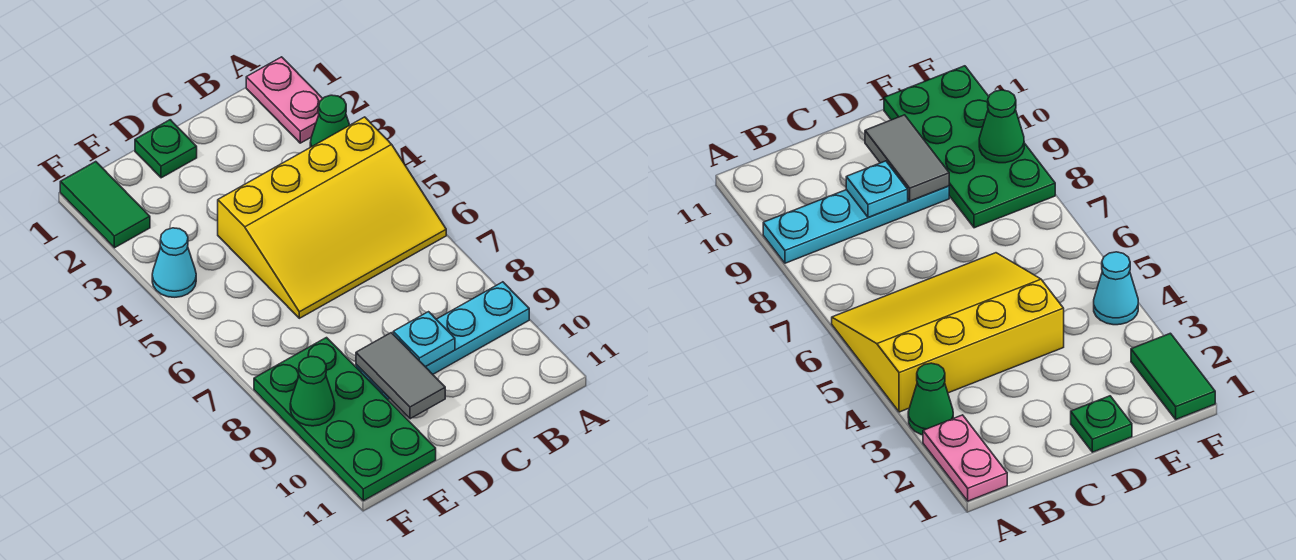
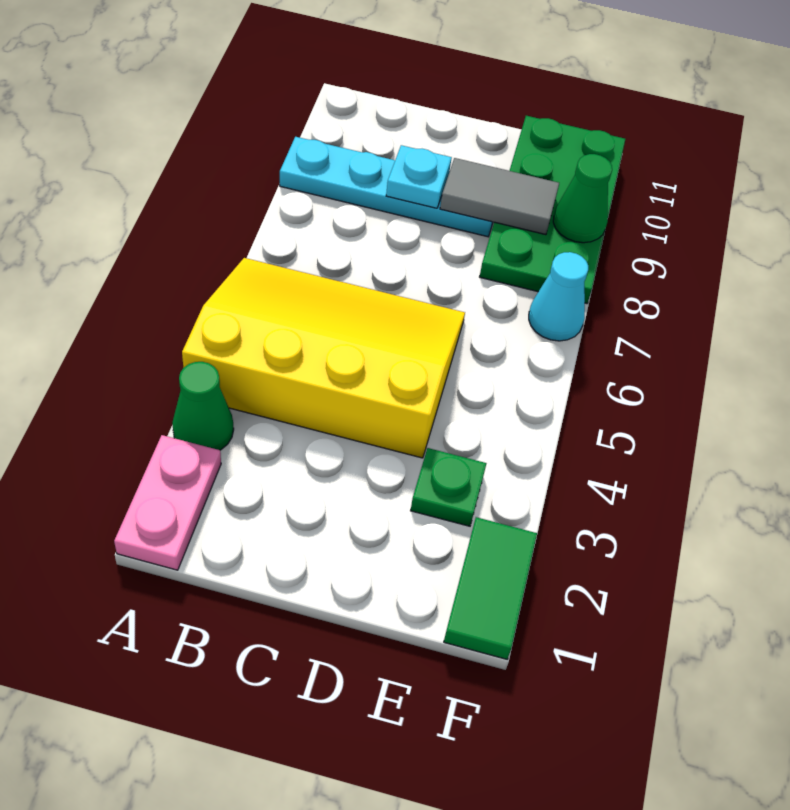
green 1x1 plate [135,120,197,178] -> green 1x1 plate moved to [411,448,486,526]
grey 1x2 tile [356,333,445,419] -> grey 1x2 tile turned to [440,158,559,235]
cyan 1x1 cone [152,228,196,297] -> cyan 1x1 cone moved to [529,252,588,341]

